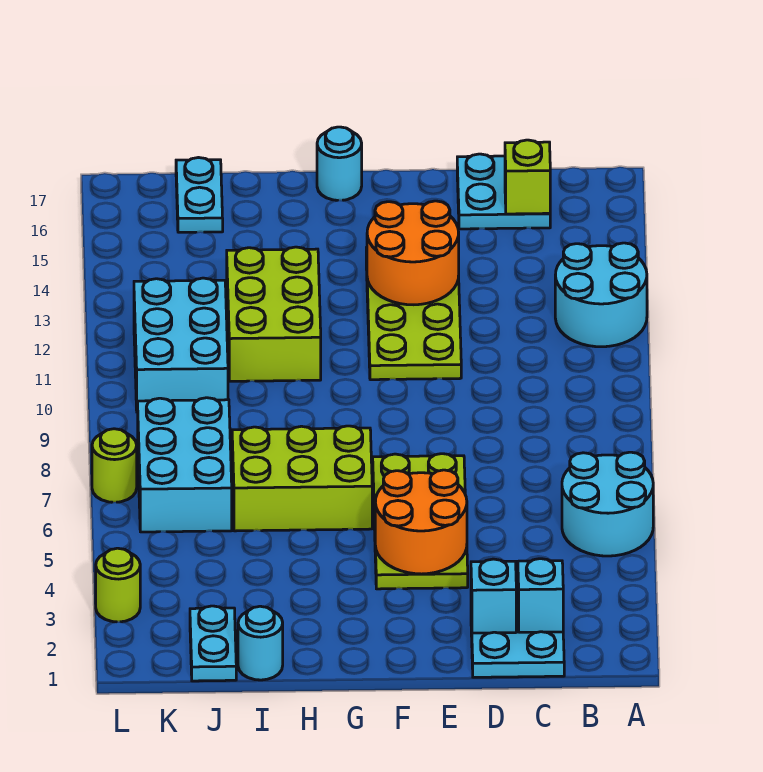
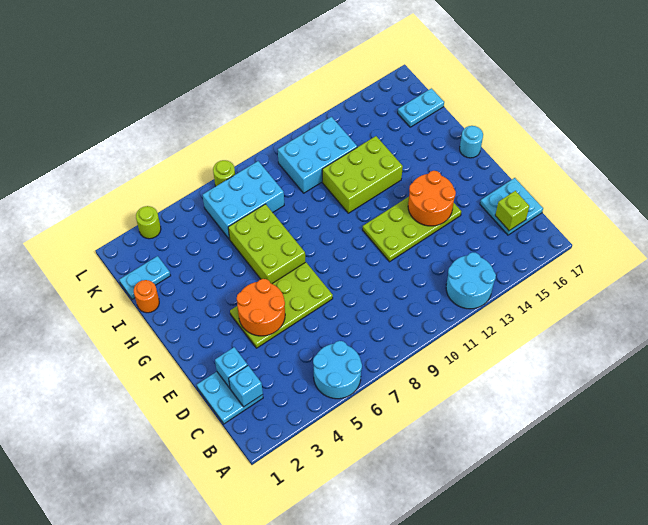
cyan 1x1 round brick [238,606,283,680] -> orange 1x1 round brick [134,280,159,313]

